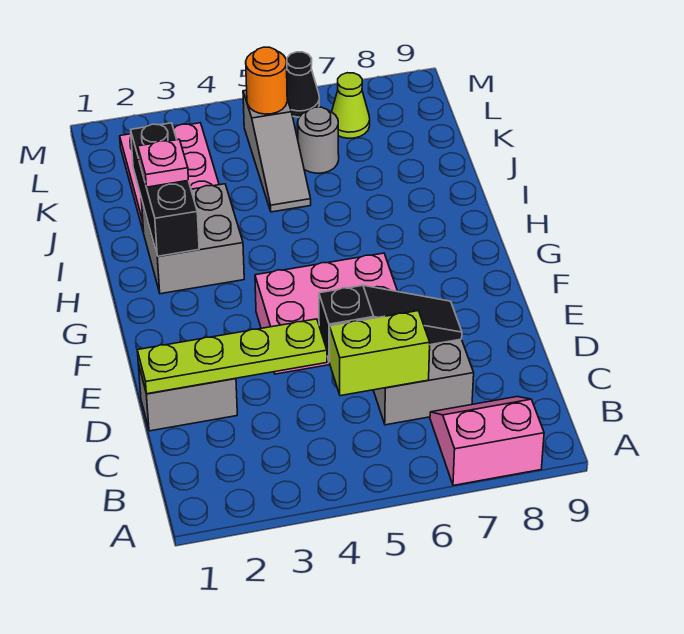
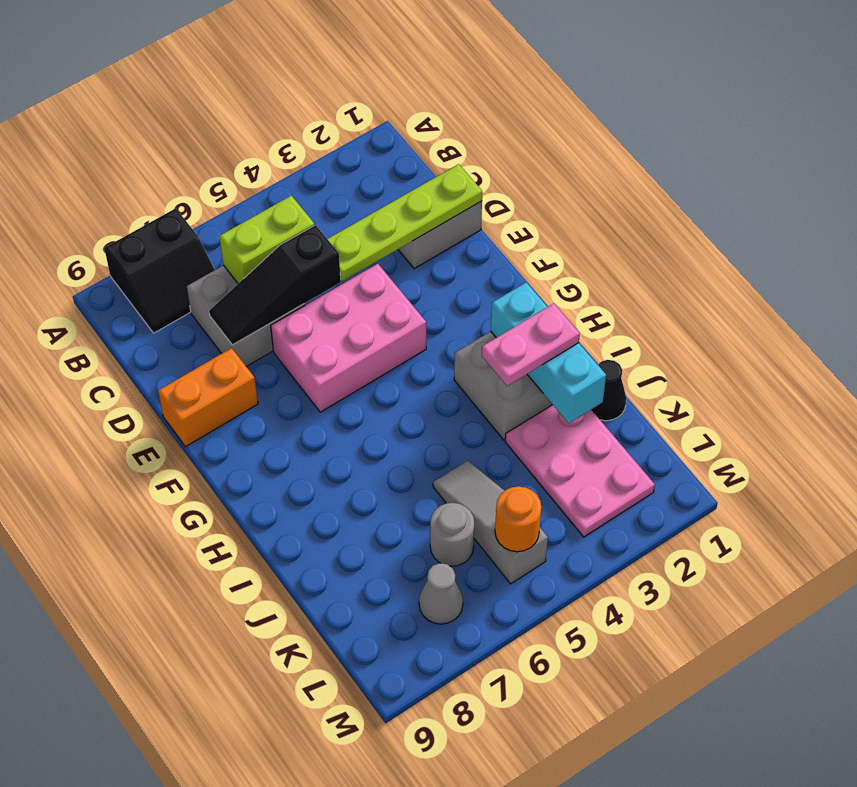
pink 2x2 slope [430,397,544,486] -> black 2x2 slope [104,208,215,333]
none -> orange 1x2 brick [158,348,258,447]
black 1x3 brick [131,123,199,256] -> cyan 1x3 brick [491,282,606,423]
pink 1x1 plate [138,139,188,187] -> pink 1x2 plate [482,303,580,386]
lime 1x1 cone [332,73,370,138] -> grey 1x1 cone [419,563,463,624]
black 1x1 cone [287,52,319,117] -> black 1x1 cone moved to [591,360,627,421]

